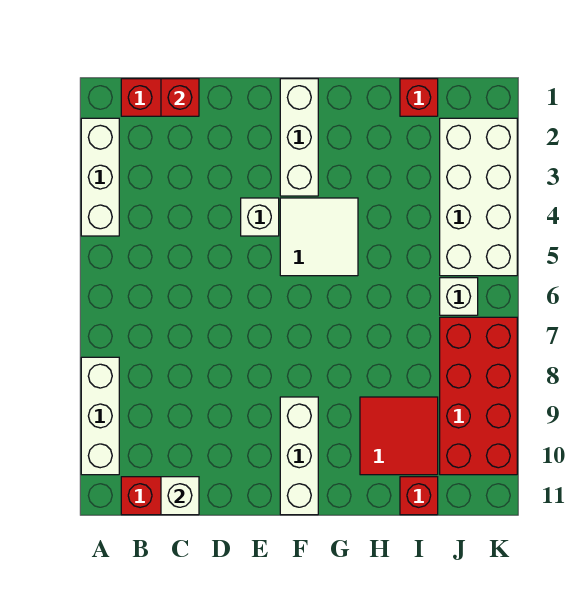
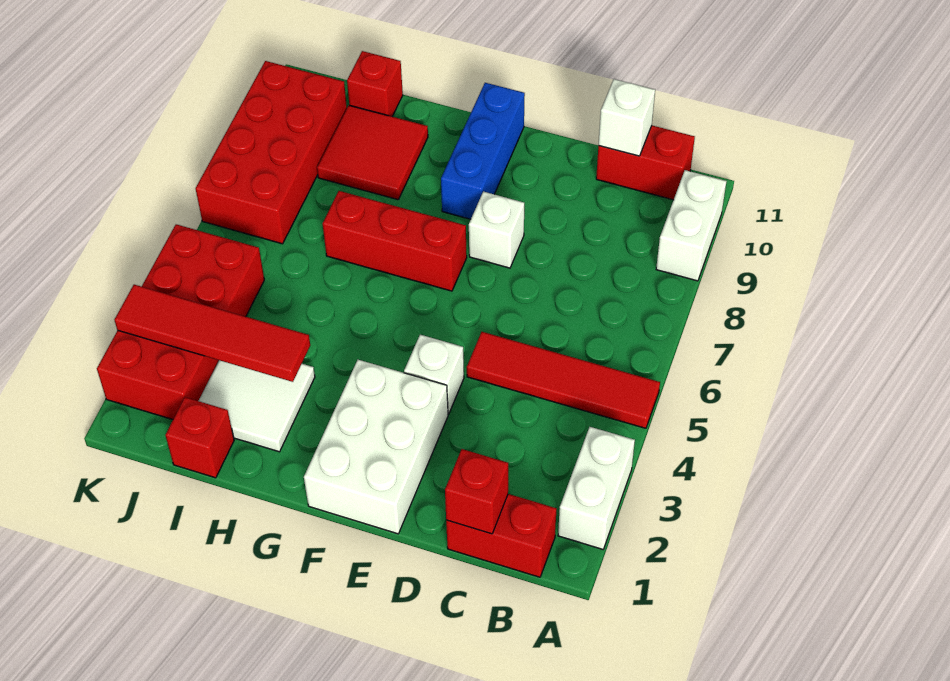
white 1x3 brick [81,118,119,236] -> white 1x2 brick [558,427,635,549]
none -> red 1x4 tile [467,332,660,428]
white 1x3 brick [81,357,119,475] -> white 1x2 brick [656,170,726,281]
white 1x3 brick [280,79,318,196] -> white 2x3 brick [304,360,448,534]
white 2x2 tile [280,198,358,276] -> white 2x2 tile moved to [199,360,315,452]
none -> red 1x3 brick [323,191,467,291]
white 1x3 brick [280,397,318,515] -> blue 1x3 brick [441,83,525,219]
none -> red 1x4 tile [114,285,310,382]
white 2x4 brick [440,118,517,276] -> red 2x4 brick [97,224,264,420]
white 1x1 brick [440,278,478,315] -> white 1x1 brick moved to [469,192,524,268]

